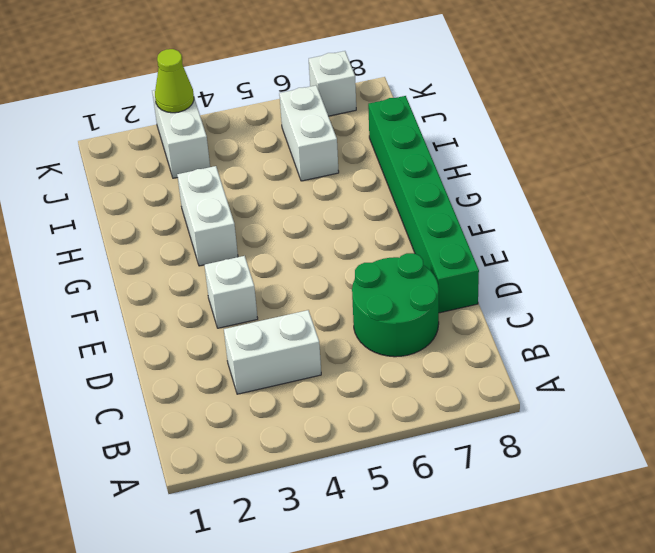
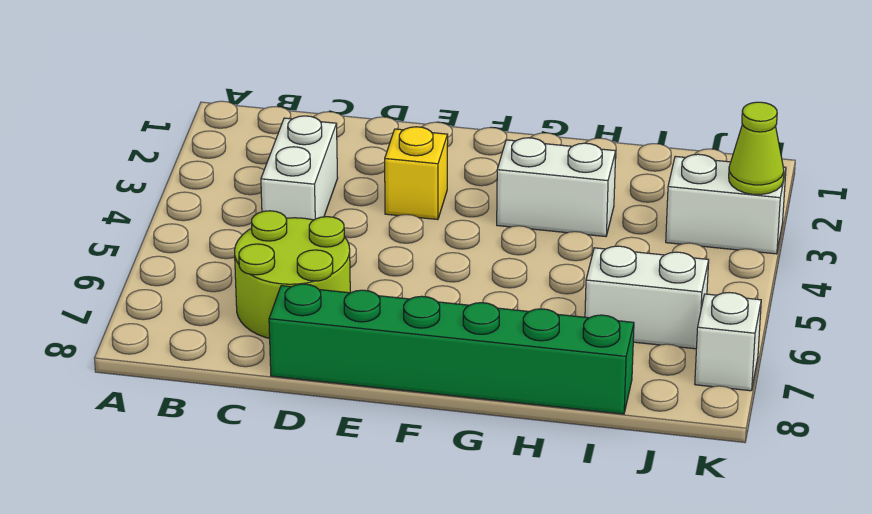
green 2x2 round brick [352,253,439,357] -> lime 2x2 round brick [235,211,350,339]
white 1x1 brick [204,256,258,328] -> yellow 1x1 brick [385,127,448,220]

